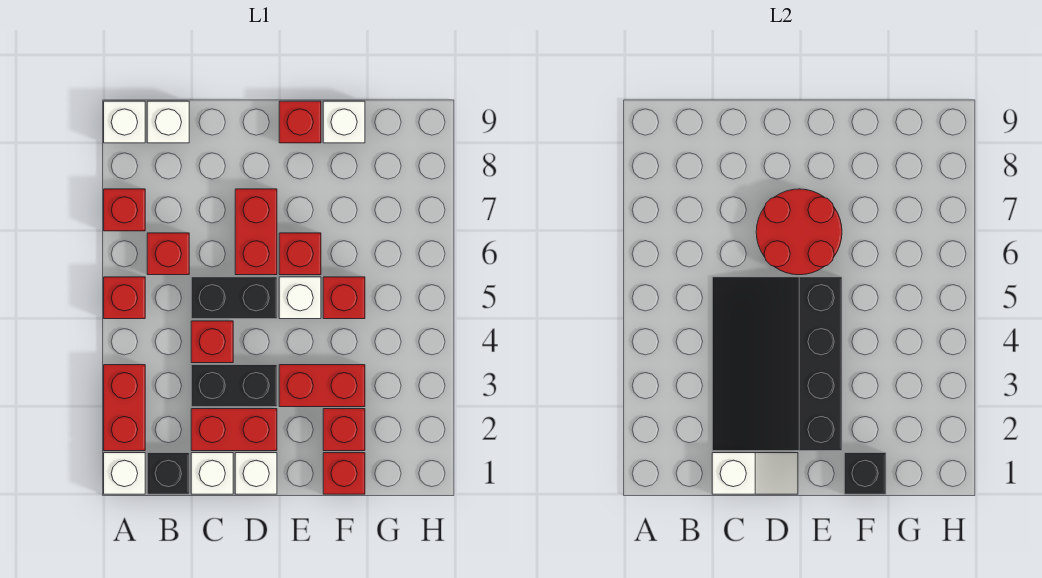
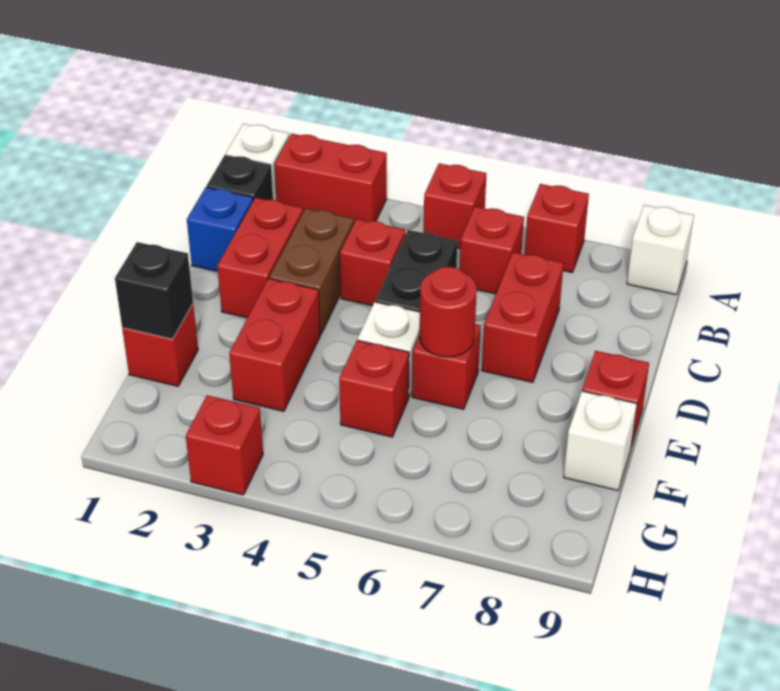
white 1x1 brick [147,101,189,143] -> none
white 1x1 brick [191,453,233,494] -> blue 1x1 brick [187,187,253,272]
white 1x2 slope [712,453,798,494] -> none
black 3x4 slope [712,277,842,451] -> none
black 1x2 brick [191,365,277,407] -> brown 1x2 brick [269,208,354,335]
white 1x1 brick [235,453,277,494] -> none
red 1x2 brick [235,189,277,275] -> red 1x2 brick turned to [482,252,564,382]
red 2x2 round brick [756,189,842,275] -> red 1x1 round brick [420,267,477,357]
red 1x1 brick [323,409,365,451] -> red 1x1 brick moved to [186,395,263,495]

